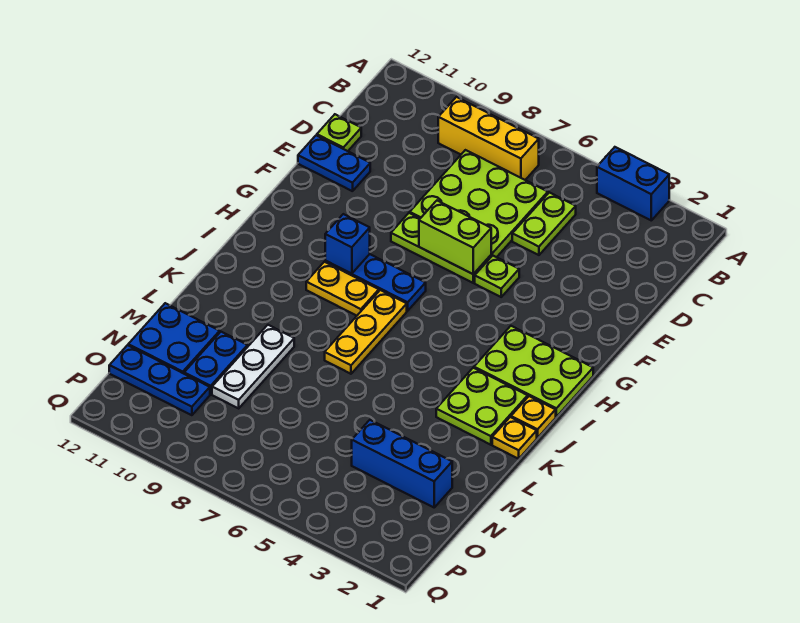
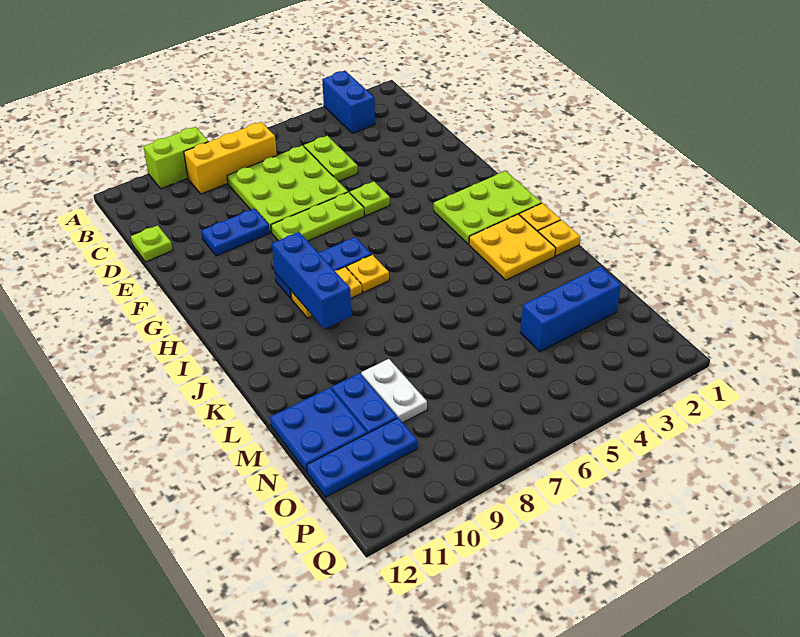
blue 1x2 brick [597,147,669,220] -> blue 1x2 brick turned to [322,71,375,133]
blue 1x2 plate [298,135,370,191] -> blue 1x2 plate moved to [201,209,270,256]
lime 1x2 brick [419,201,491,274] -> lime 1x2 brick moved to [143,127,209,189]
blue 1x1 brick [325,214,370,274] -> blue 1x3 brick [272,232,351,329]
yellow 1x3 plate [325,290,407,374] -> yellow 1x1 plate [347,255,389,292]
lime 2x2 plate [436,368,528,445] -> yellow 2x2 plate [469,214,556,280]
white 1x3 plate [212,325,294,408] -> white 1x2 plate [361,359,427,422]

